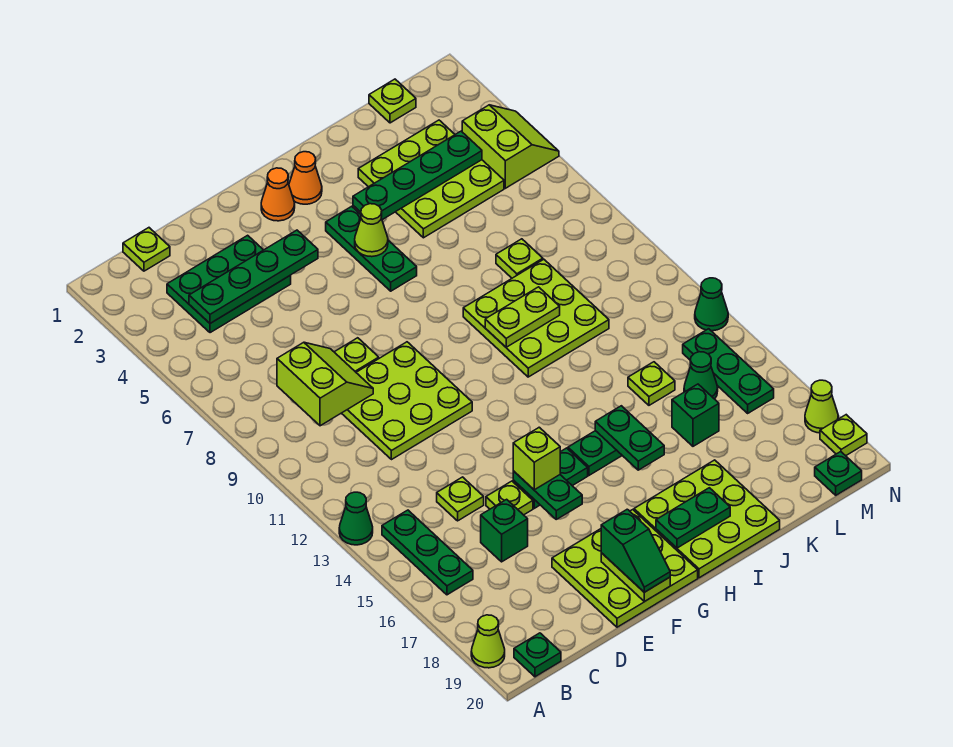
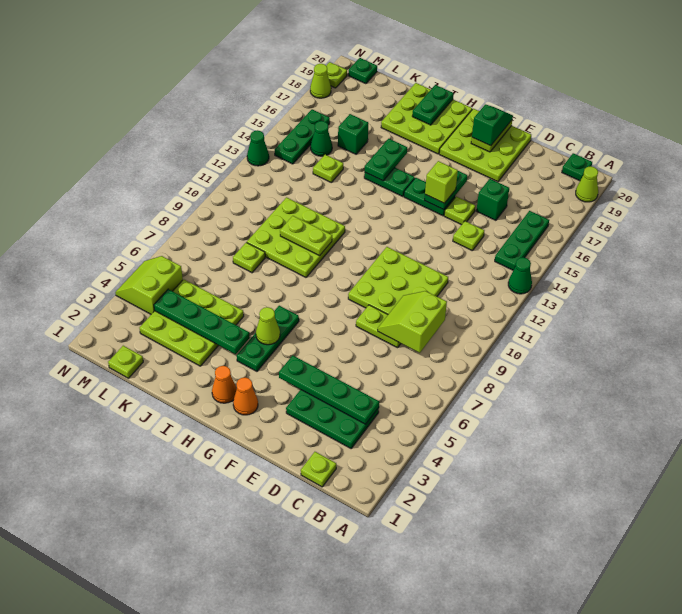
green 1x2 plate [656,488,730,548] -> green 1x2 plate turned to [412,85,454,125]

